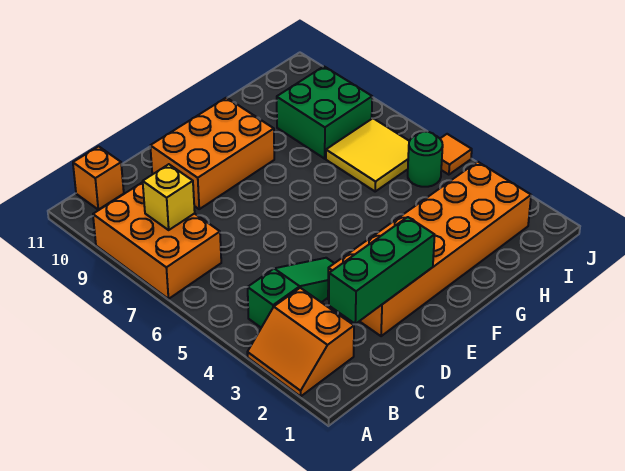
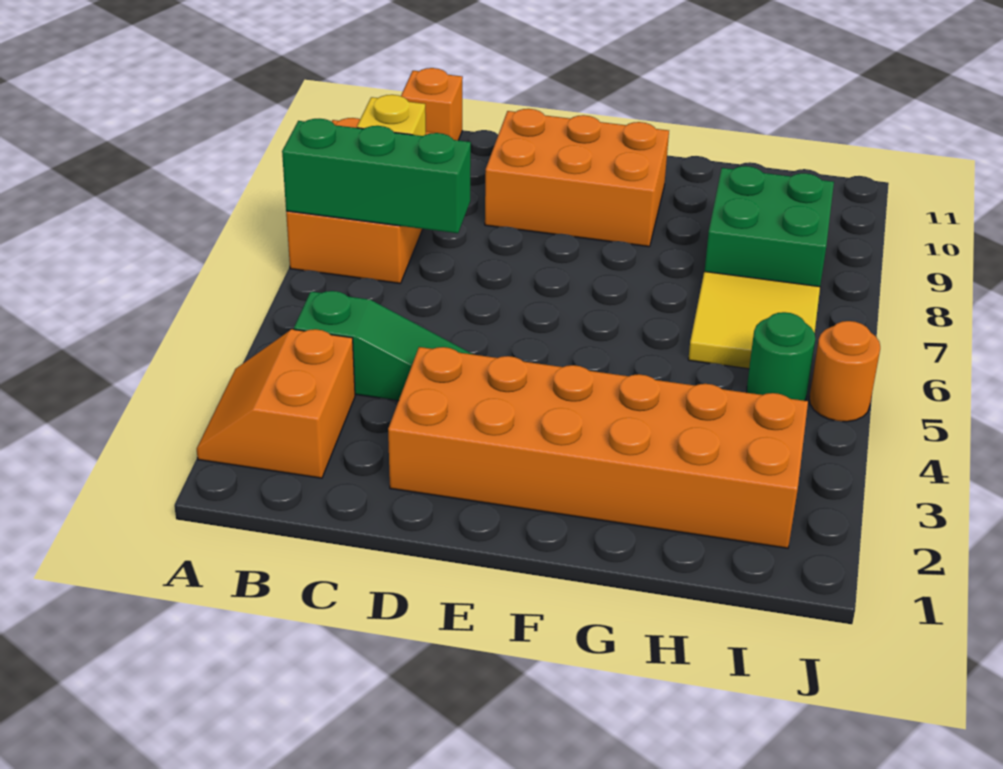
green 1x3 brick [329,217,435,324] -> green 1x3 brick moved to [282,119,471,233]
orange 1x1 tile [440,134,472,175] -> orange 1x1 round brick [809,321,880,422]

